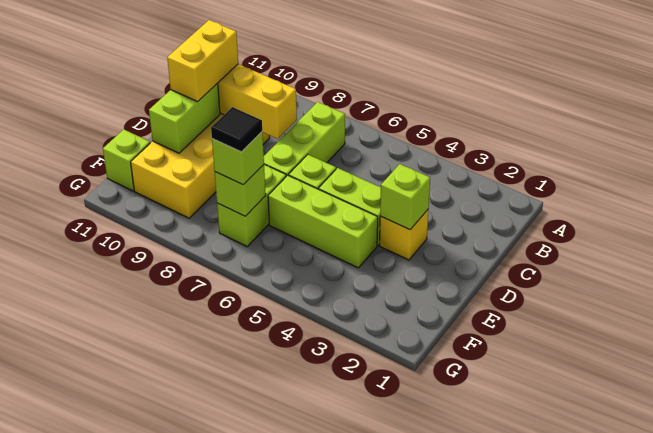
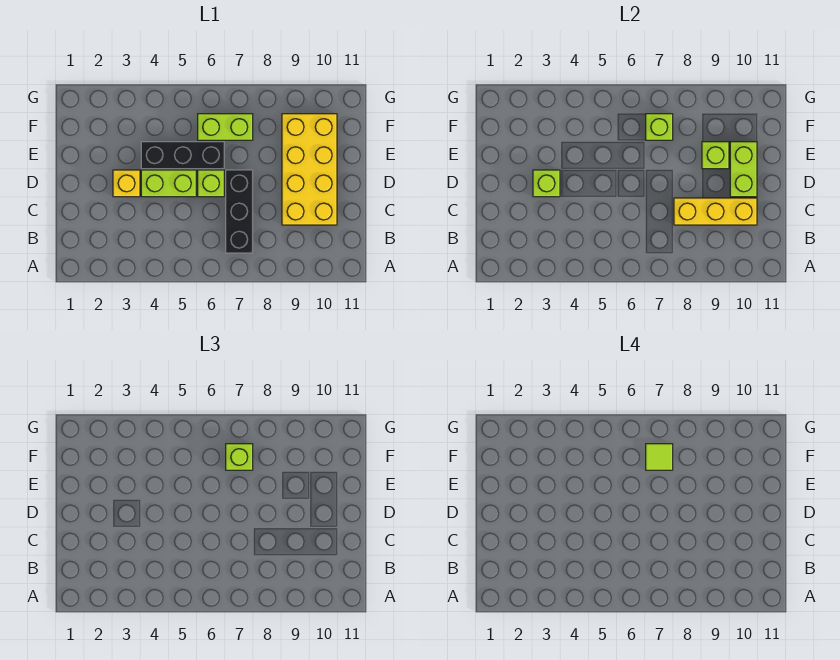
lime 1x3 brick [264,102,345,176] -> black 1x3 brick [226,170,253,253]
yellow 1x2 brick [167,20,238,102] -> none
lime 1x3 brick [268,175,378,268] -> black 1x3 brick [141,142,224,169]
lime 1x2 brick [217,165,286,246] -> lime 1x2 brick turned to [198,114,253,140]
black 1x1 tile [211,107,262,152] -> lime 1x1 tile [646,444,673,470]
lime 1x1 brick [103,130,150,191] -> lime 1x1 brick moved to [702,142,729,169]

